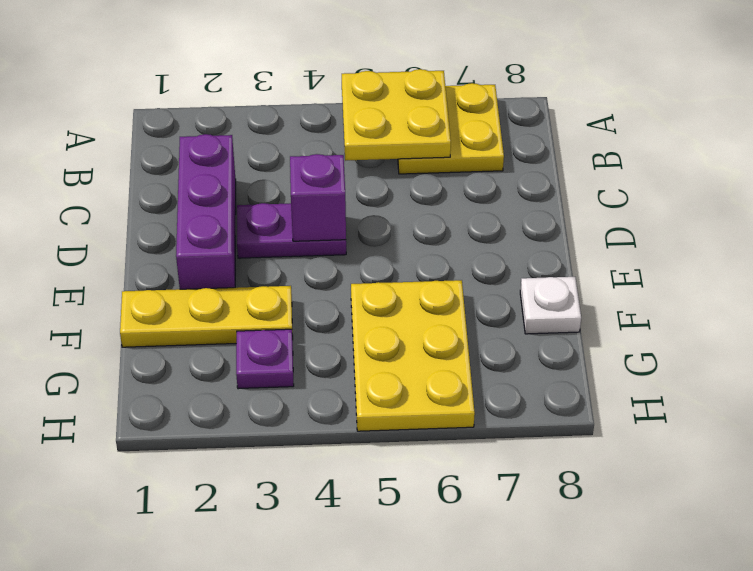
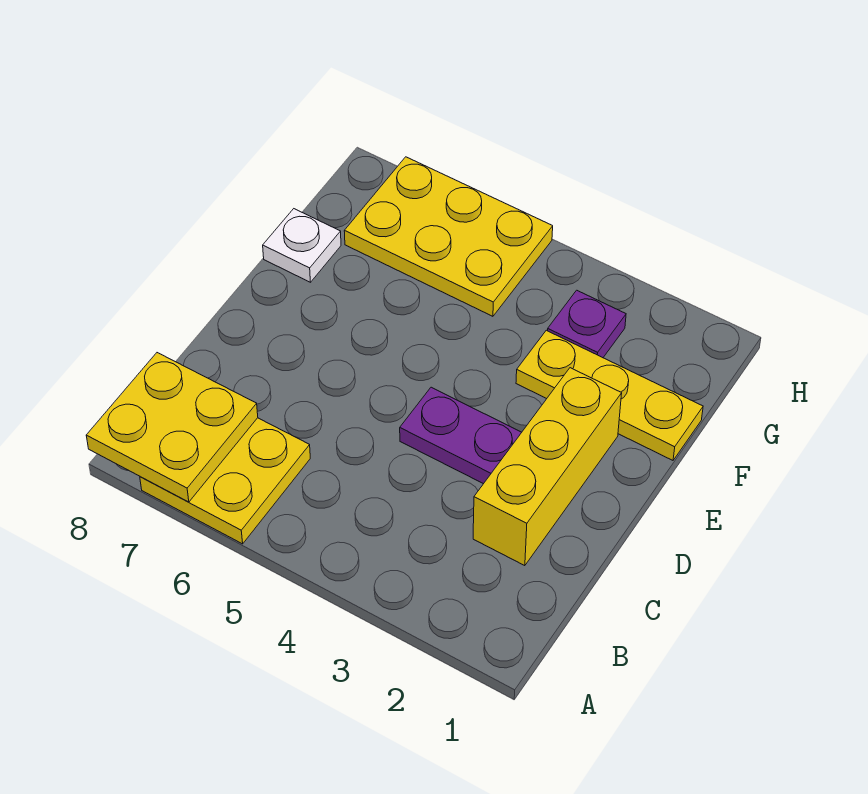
yellow 2x2 plate [342,69,451,161] -> yellow 2x2 plate moved to [86,353,258,502]
purple 1x3 brick [176,134,236,289] -> yellow 1x3 brick [473,368,622,566]
purple 1x1 brick [290,154,346,241] -> none
yellow 2x3 plate [351,280,475,431] -> yellow 2x3 plate turned to [344,157,553,316]

